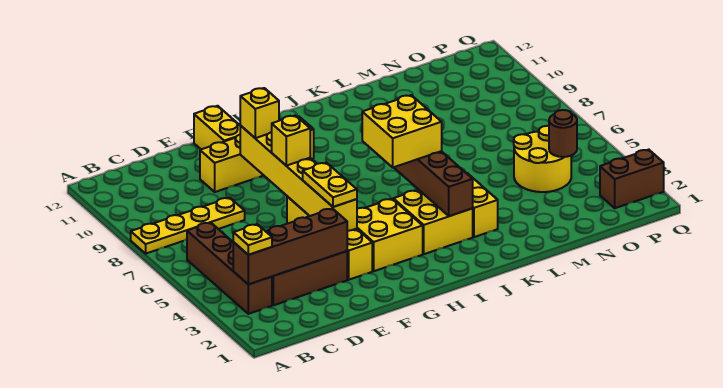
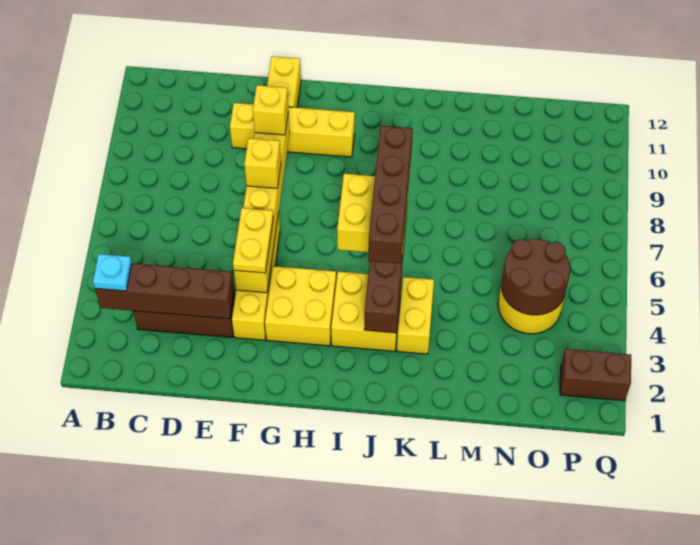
yellow 1x4 plate [131,198,245,254] -> none
brown 1x4 brick [187,222,272,314] -> brown 1x4 brick moved to [368,126,413,263]
yellow 1x1 plate [233,224,272,255] -> cyan 1x1 plate [93,254,132,291]
brown 1x1 round brick [549,110,577,157] -> brown 2x2 round brick [501,239,570,315]

